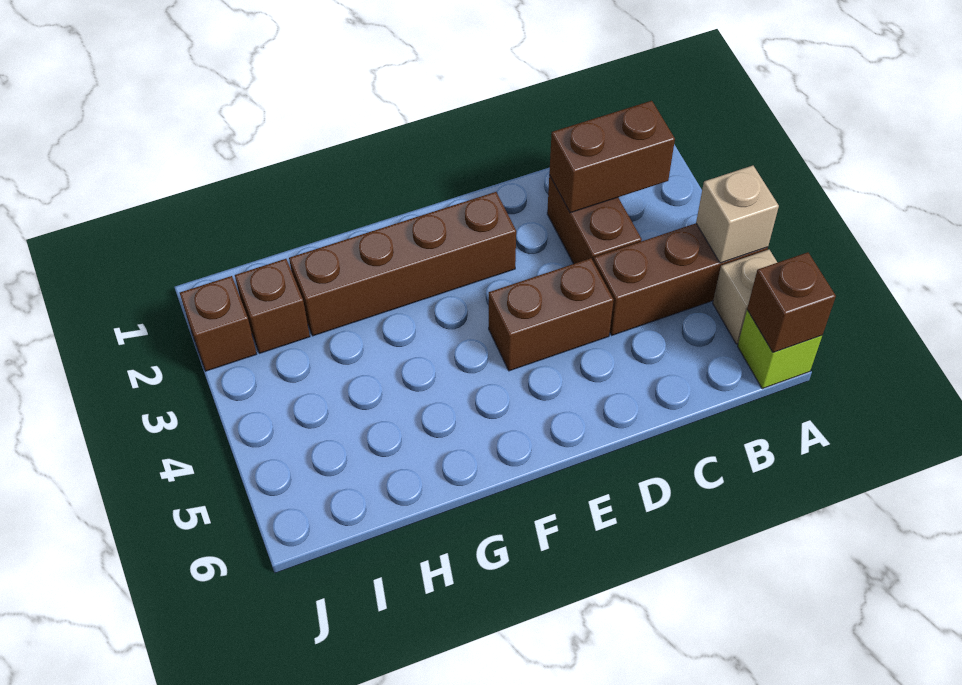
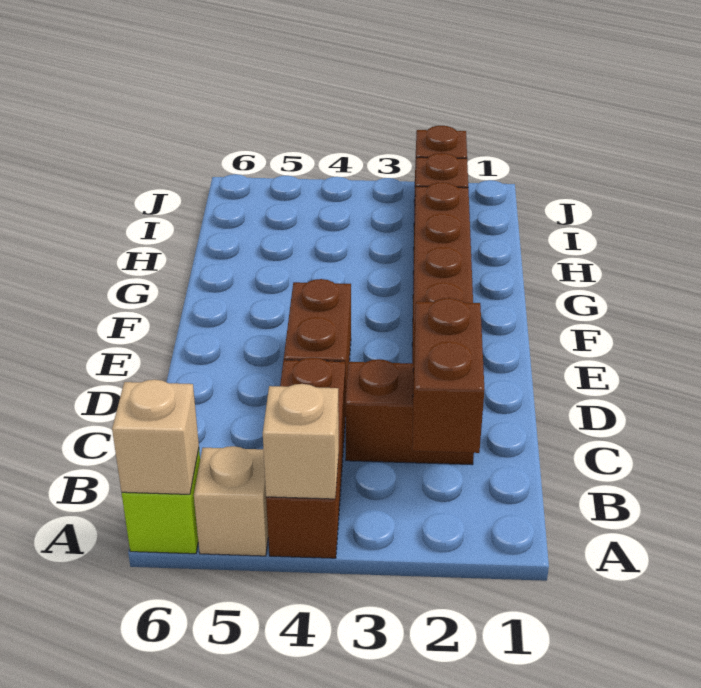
brown 1x1 brick [747,252,836,353] -> tan 1x1 brick [112,380,199,494]

